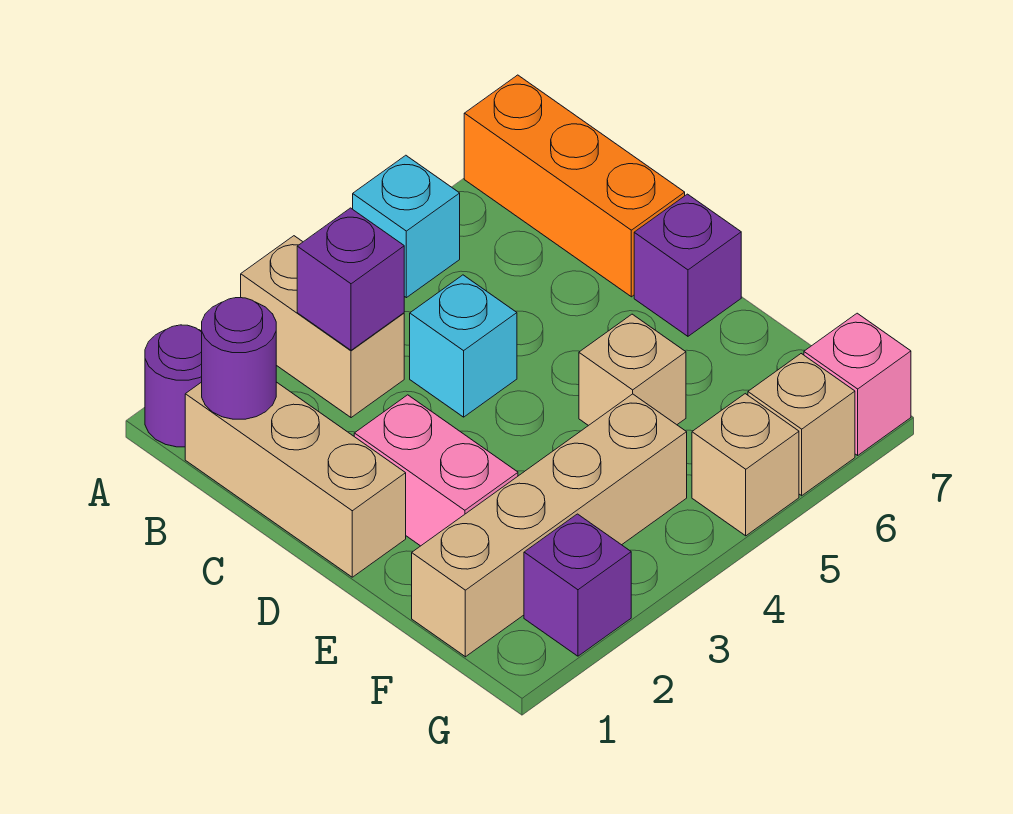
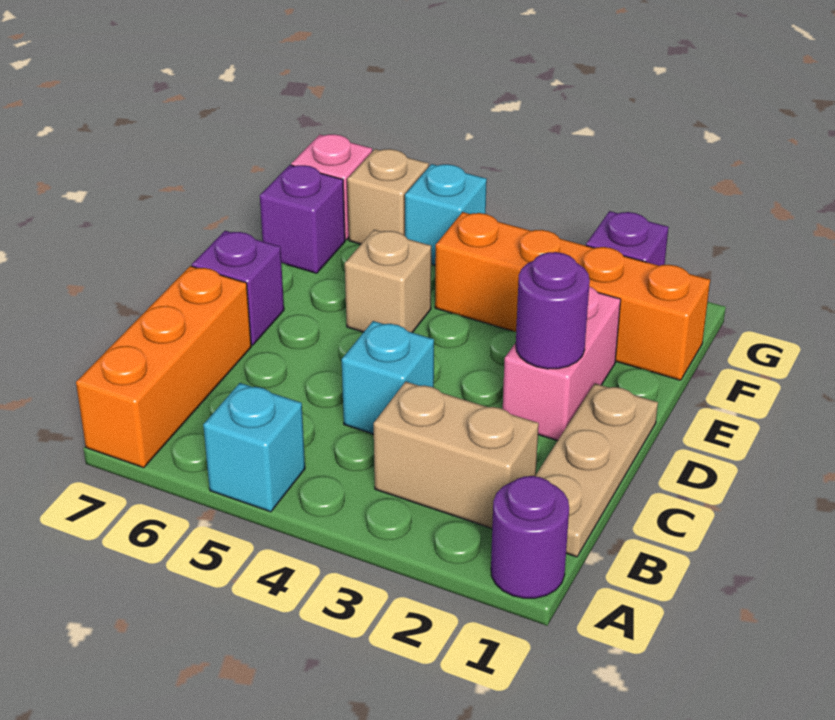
tan 1x2 brick [241,236,404,418] -> tan 1x2 brick turned to [374,382,539,528]
tan 1x3 brick [185,382,406,577] -> tan 1x3 plate [535,383,658,557]
purple 1x1 round brick [202,298,276,419] -> purple 1x1 round brick moved to [516,252,590,369]
purple 1x1 brick [297,208,404,350] -> purple 1x1 brick moved to [260,165,345,273]
tan 1x4 brick [412,394,687,657] -> orange 1x4 brick [435,212,710,380]
tan 1x1 brick [692,394,799,536] -> cyan 1x1 brick [405,164,487,265]

